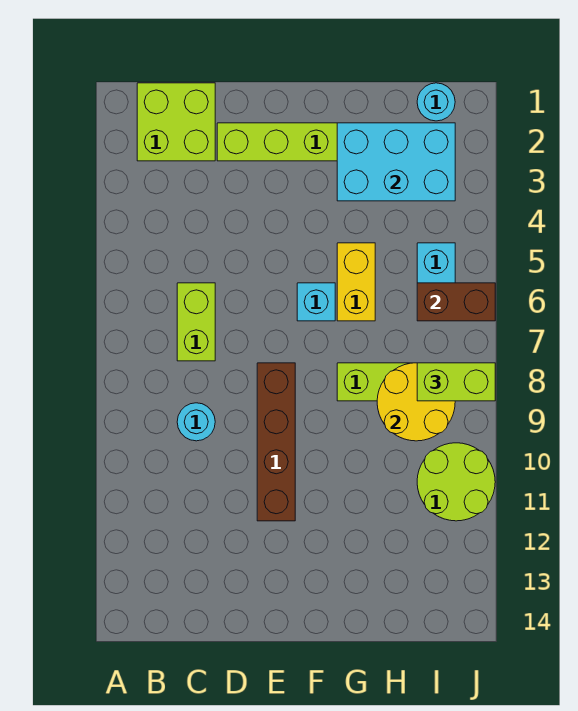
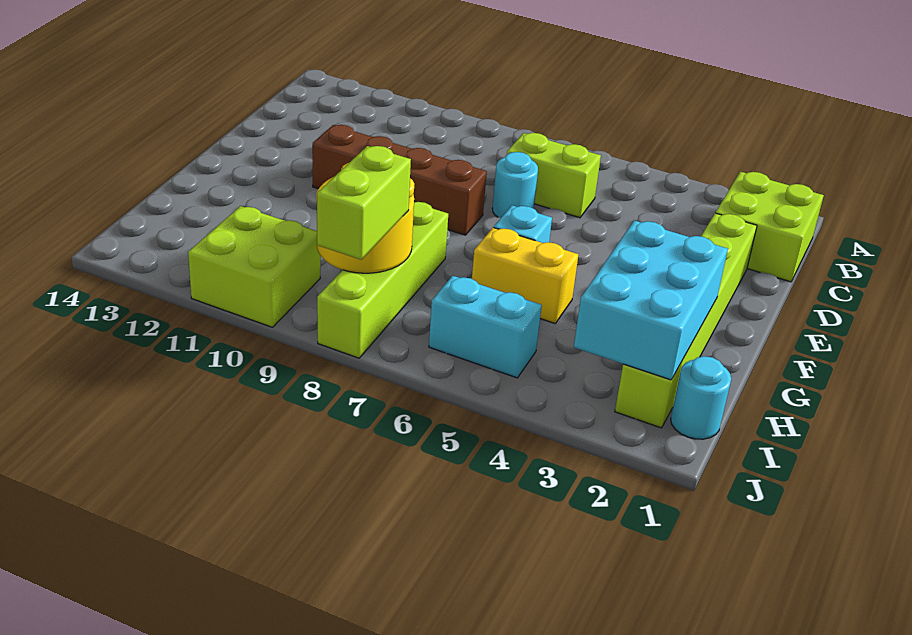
cyan 1x1 round brick [177,403,215,441] -> cyan 1x1 round brick moved to [492,152,538,218]
brown 1x2 brick [417,283,495,321] -> none
lime 2x2 round brick [417,443,495,521] -> lime 2x2 brick [188,206,321,327]

